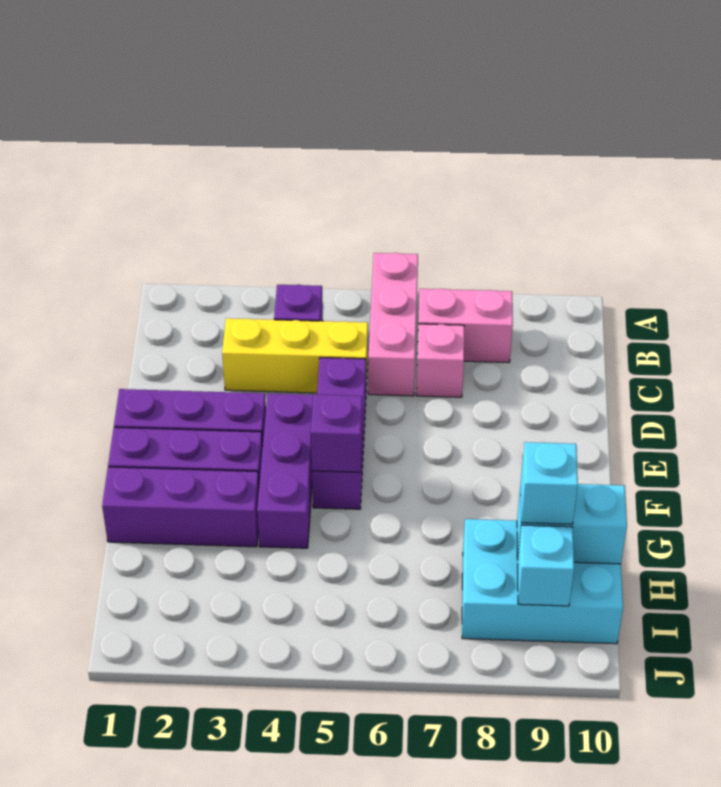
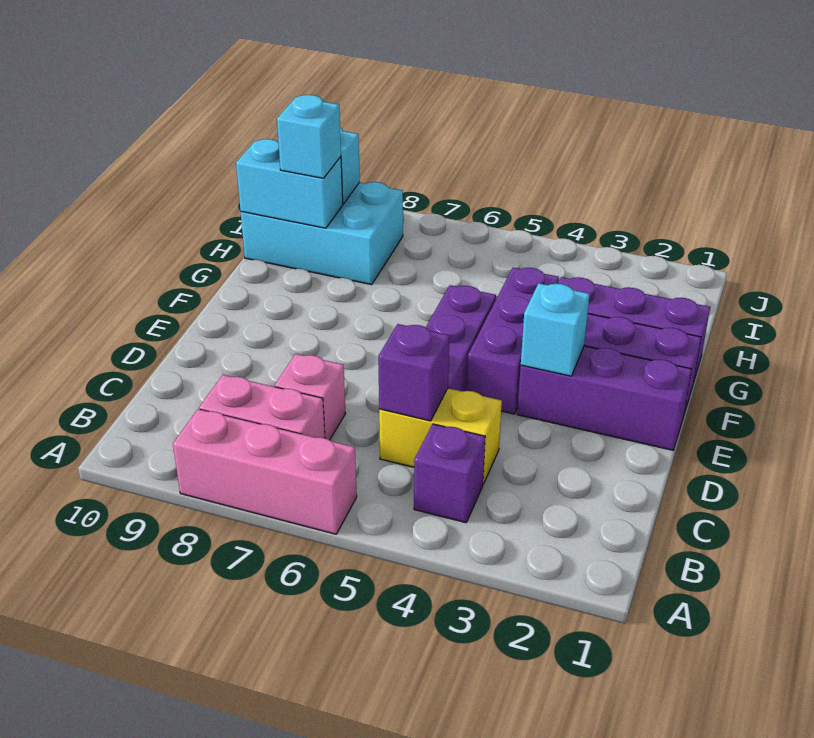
pink 1x3 brick [368,253,418,396] -> pink 1x3 brick turned to [173,409,357,534]
yellow 1x3 brick [222,318,368,393] -> yellow 1x2 brick [379,388,502,484]
none -> cyan 1x1 brick [521,283,590,376]
purple 1x1 brick [311,395,362,472] -> purple 1x1 brick moved to [378,324,449,421]

